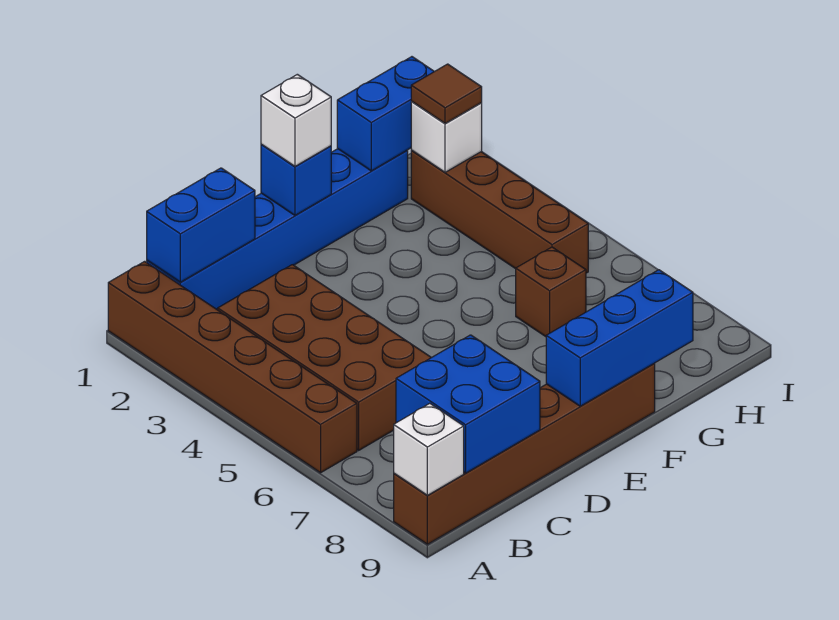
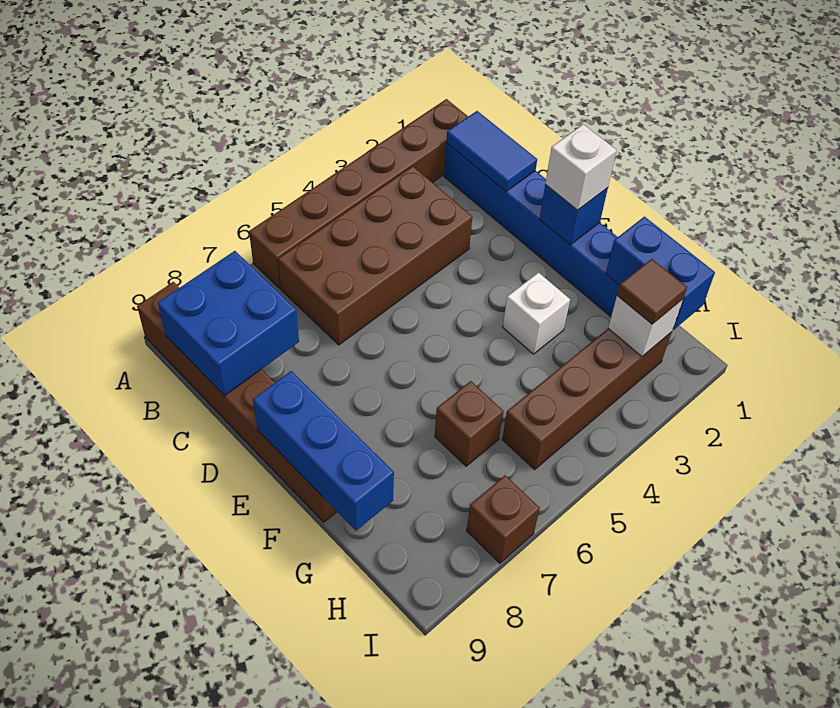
white 1x1 brick [394,403,464,495] -> white 1x1 brick moved to [503,273,570,354]
blue 1x2 brick [147,168,255,282] -> blue 1x2 tile [446,111,537,192]
none -> brown 1x1 brick [466,475,540,563]

